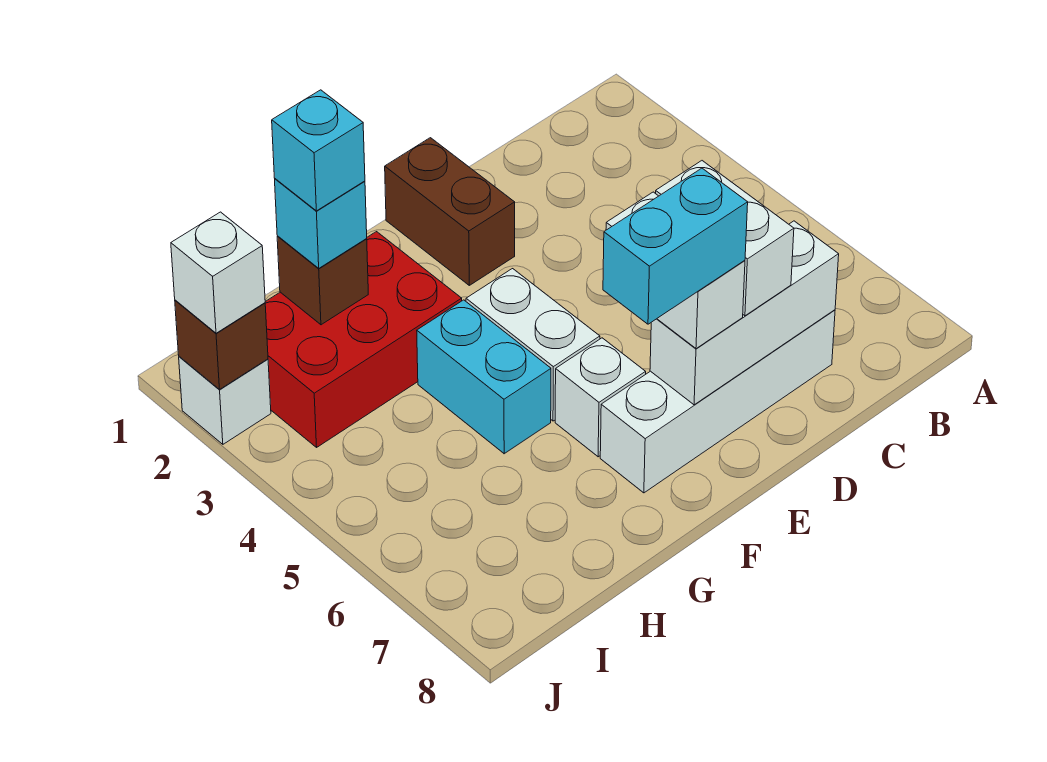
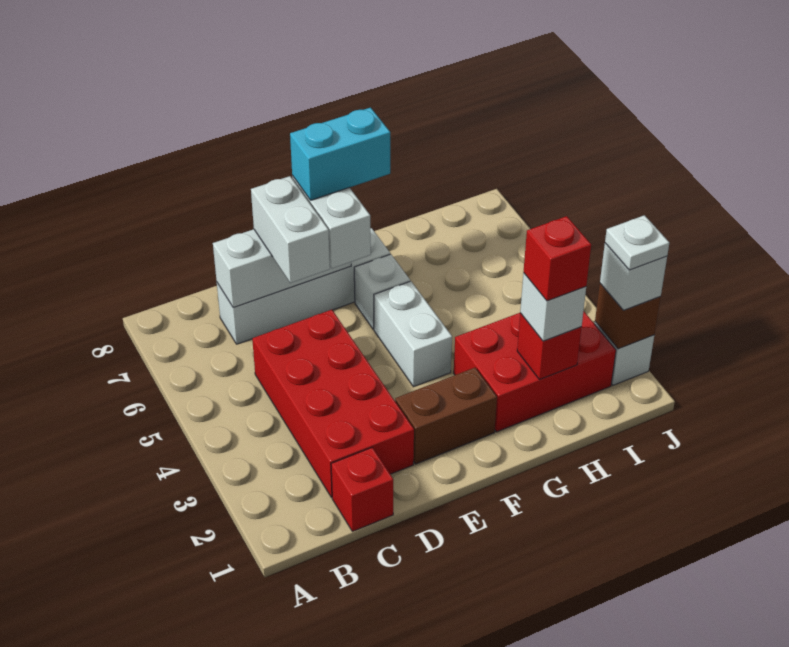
none -> red 1x1 brick [331,448,393,531]
none -> red 2x4 brick [252,310,414,498]
brown 1x2 brick [385,138,515,285] -> brown 1x2 brick turned to [395,368,497,464]
cyan 1x2 brick [417,300,551,454] -> none
brown 1x1 brick [277,236,368,325] -> red 1x1 brick [517,313,582,379]
cyan 1x1 brick [275,179,367,268] -> white 1x1 brick [520,273,586,341]
cyan 1x1 brick [272,90,365,211] -> red 1x1 brick [524,216,591,301]
none -> white 1x1 plate [605,215,669,270]

